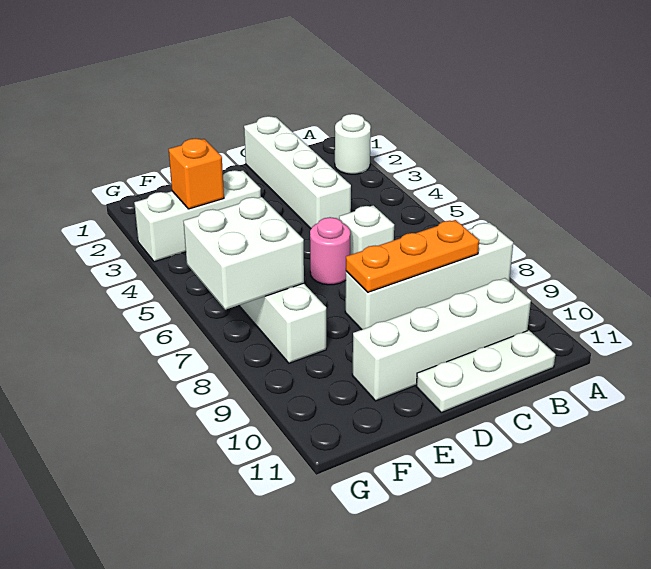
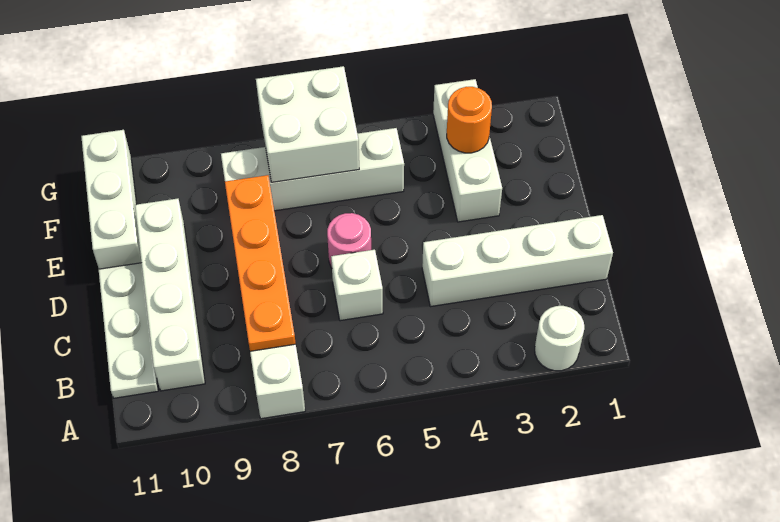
orange 1x3 plate [346,220,479,292] -> orange 1x4 plate [225,175,296,351]
none -> white 1x3 brick [81,130,141,269]
orange 1x1 brick [169,139,224,209] -> orange 1x1 round brick [447,87,492,153]

